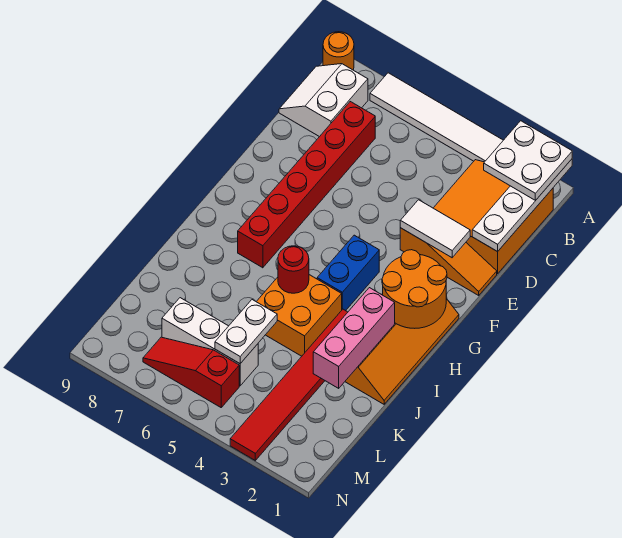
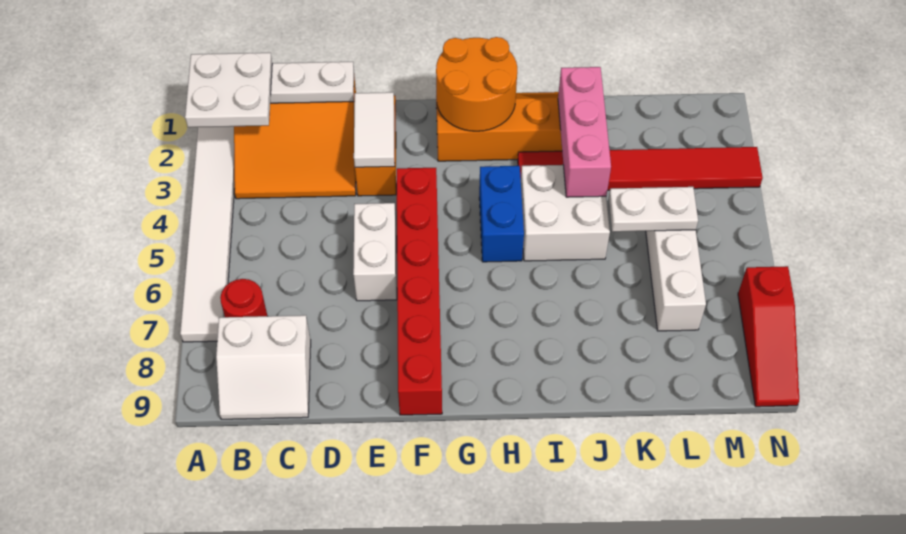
orange 1x1 round brick [323,32,354,70] -> none
red 1x6 brick [238,102,375,268] -> red 1x6 brick turned to [397,168,442,415]
none -> white 1x2 brick [353,203,397,301]
blue 1x2 brick [317,235,379,311] -> blue 1x2 brick turned to [479,166,524,262]
pink 1x3 brick [313,288,395,388] -> pink 1x3 brick turned to [558,67,611,197]
orange 2x2 brick [256,275,342,356] -> white 2x2 brick [521,165,610,261]
red 1x1 round brick [278,246,309,293] -> red 1x1 round brick moved to [220,279,267,317]
red 1x3 slope [143,337,239,407] -> red 1x3 slope moved to [738,266,799,407]

